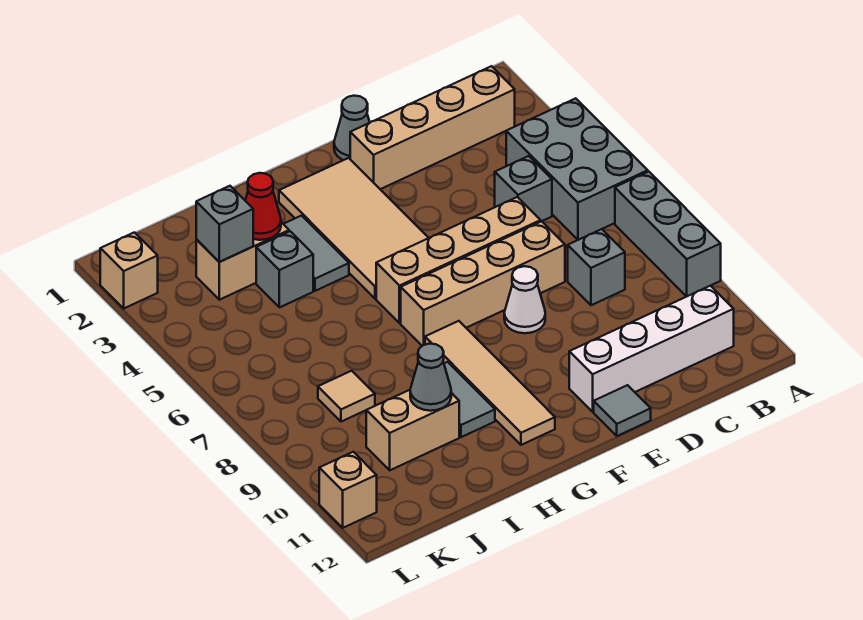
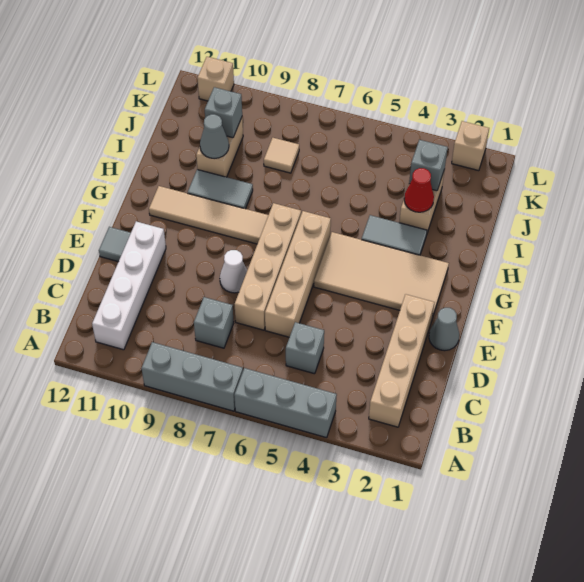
grey 2x3 brick [506,98,648,240] -> grey 1x3 brick [234,368,337,438]
grey 1x1 brick [256,231,313,307] -> grey 1x1 brick moved to [205,87,242,138]

